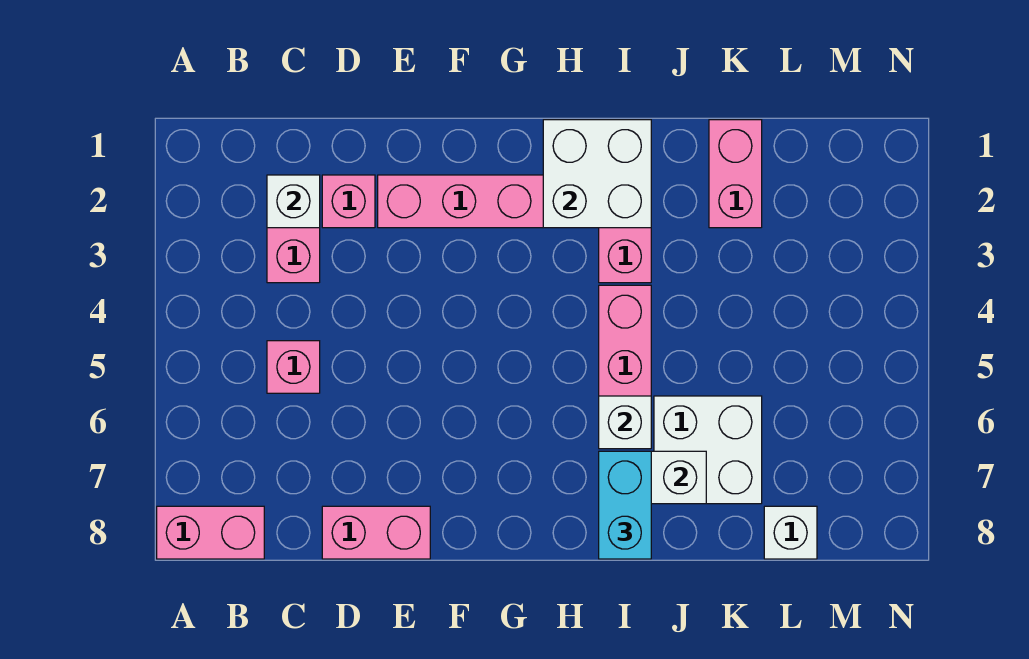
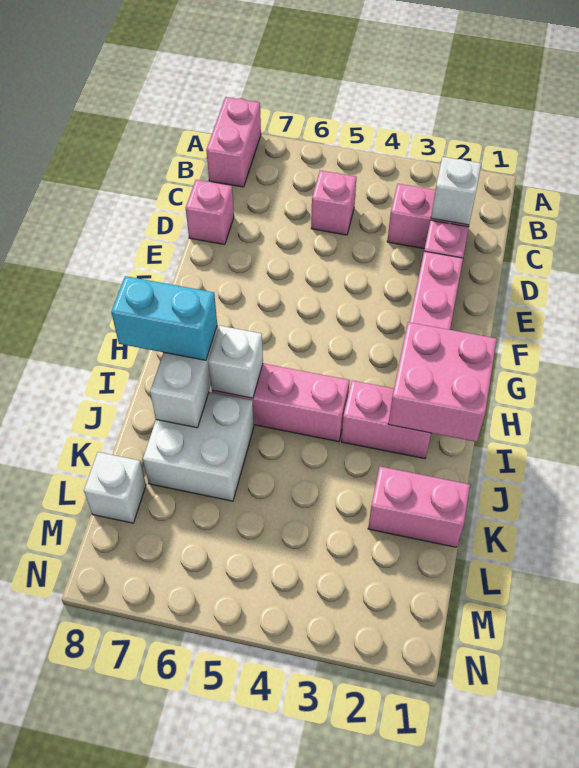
pink 1x2 brick [322,506,430,559] -> pink 1x1 brick [186,180,234,245]
white 2x2 brick [543,120,651,228] -> pink 2x2 brick [388,322,497,442]

